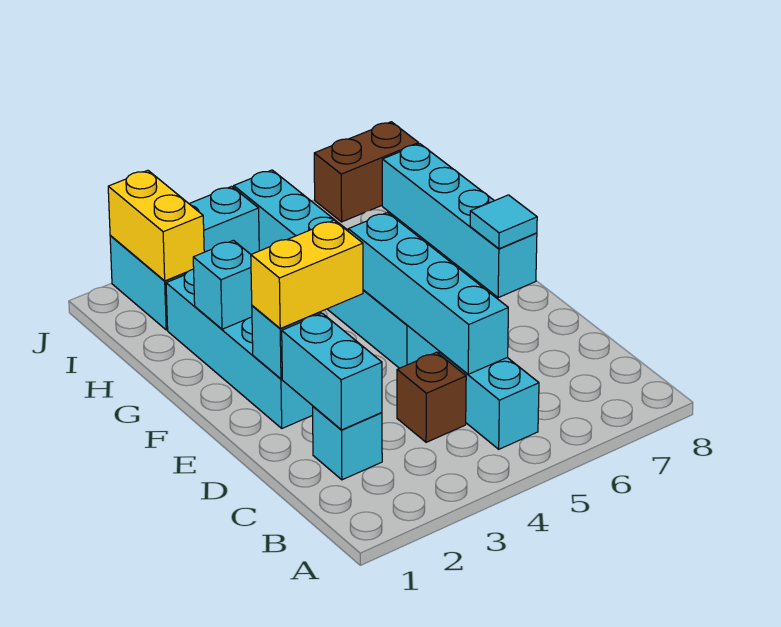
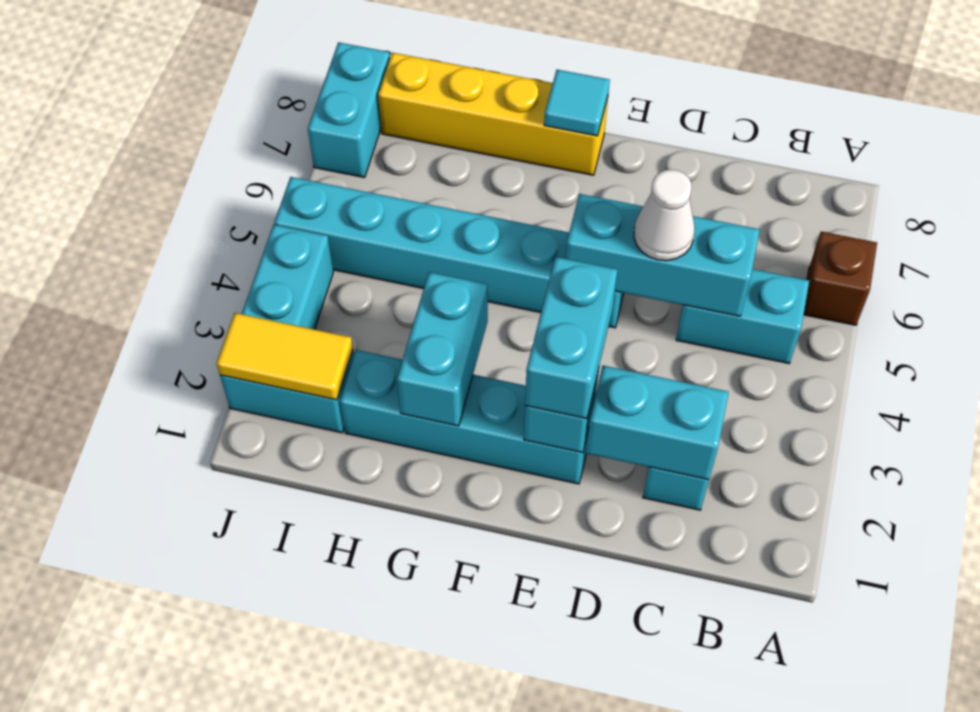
brown 1x1 brick [397,352,466,442] -> brown 1x1 brick moved to [804,232,877,325]
cyan 1x4 brick [348,213,508,374] -> cyan 1x3 brick [566,194,760,316]
none -> white 1x1 cone [634,169,695,261]
yellow 1x2 brick [251,220,363,328] -> cyan 1x2 brick [525,257,617,419]
cyan 1x4 brick [382,144,537,297] -> yellow 1x4 brick [378,53,608,175]
cyan 1x1 brick [193,240,252,329] -> cyan 1x2 brick [397,272,488,426]
yellow 1x2 brick [108,170,204,281] -> yellow 1x2 tile [216,313,353,400]
brown 1x2 brick [314,122,419,222] -> cyan 1x2 brick [308,42,390,178]

